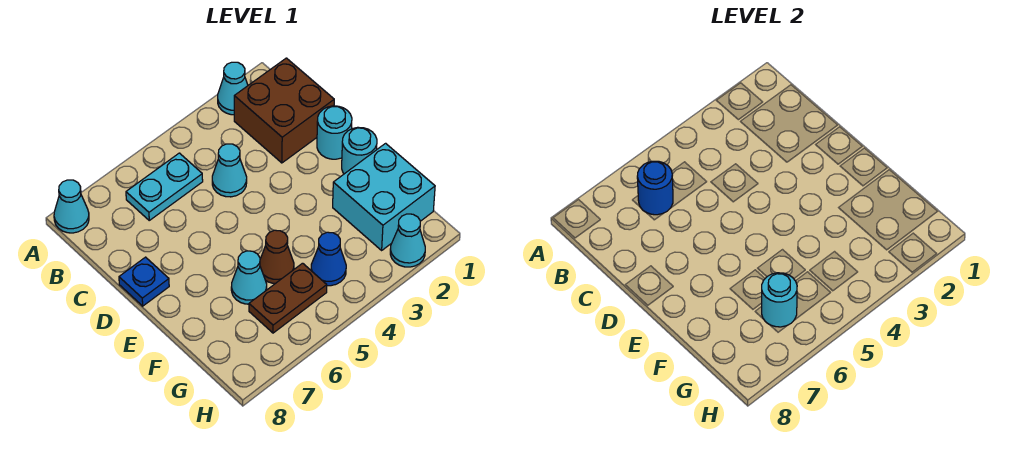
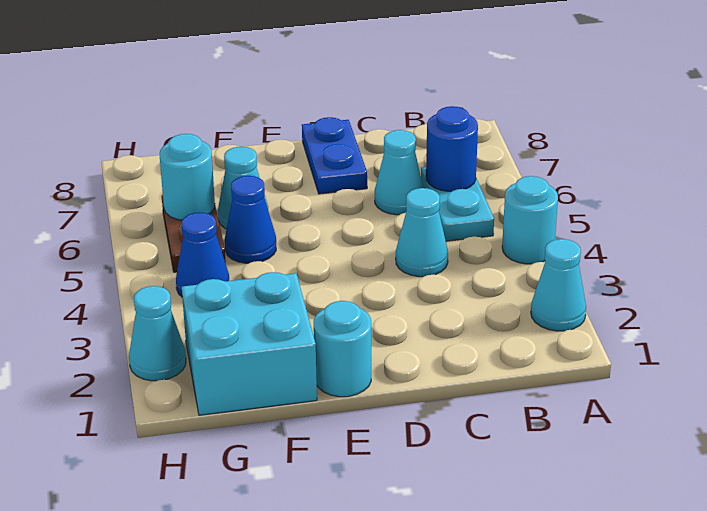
cyan 1x1 cone [54,180,89,233] -> cyan 1x1 cone moved to [375,130,423,215]
brown 2x2 brick [234,58,334,163] -> none
cyan 1x1 round brick [317,106,352,159] -> cyan 1x1 round brick moved to [502,176,558,264]
blue 1x1 plate [119,257,169,306] -> blue 1x2 plate [302,117,367,194]
brown 1x1 cone [260,230,294,284] -> blue 1x1 cone [225,176,276,263]

